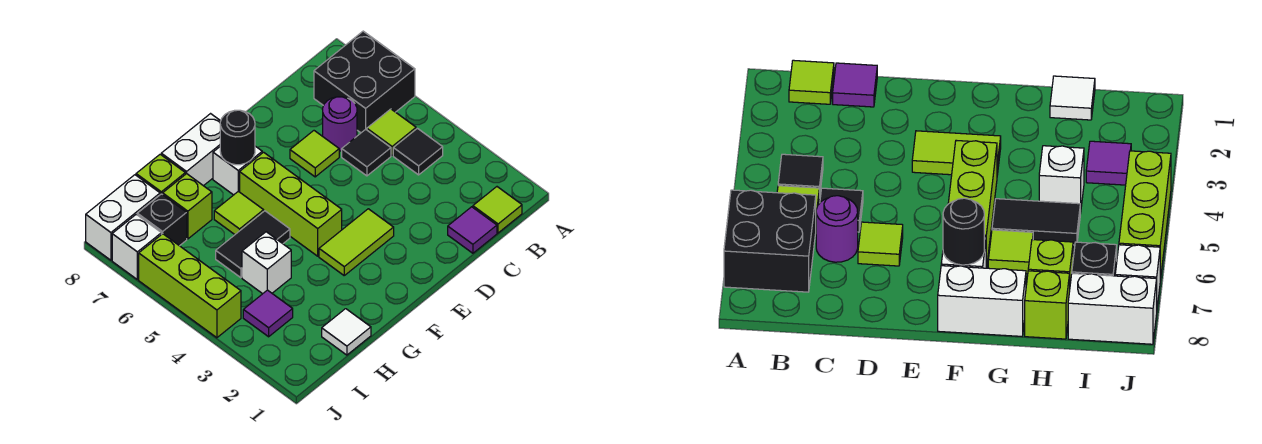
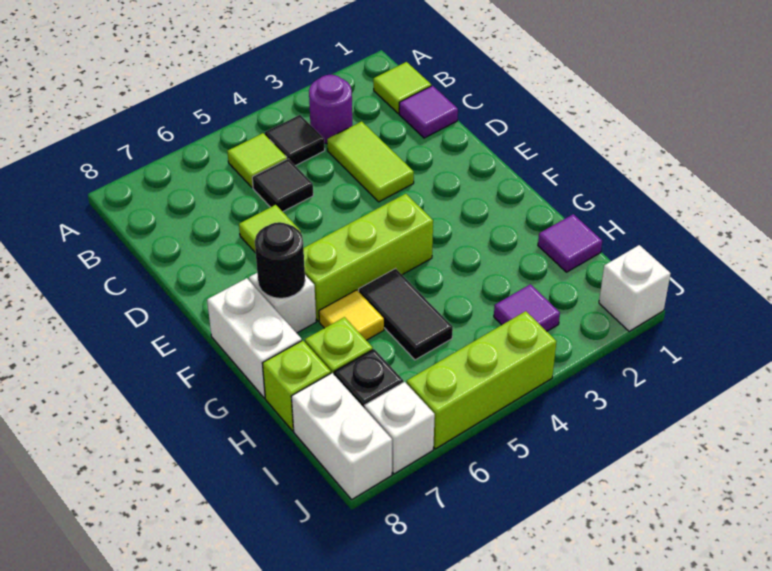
black 2x2 brick [314,31,415,133] -> none
purple 1x1 round brick [323,97,357,151] -> purple 1x1 round brick moved to [309,75,352,144]
lime 1x2 tile [319,209,394,275] -> lime 1x2 tile moved to [327,121,414,202]
lime 1x1 tile [214,191,264,234] -> yellow 1x1 tile [319,290,384,340]
white 1x1 tile [322,309,371,355] -> purple 1x1 tile [538,214,602,272]
white 1x1 brick [242,232,291,294] -> white 1x1 brick moved to [599,245,671,331]

